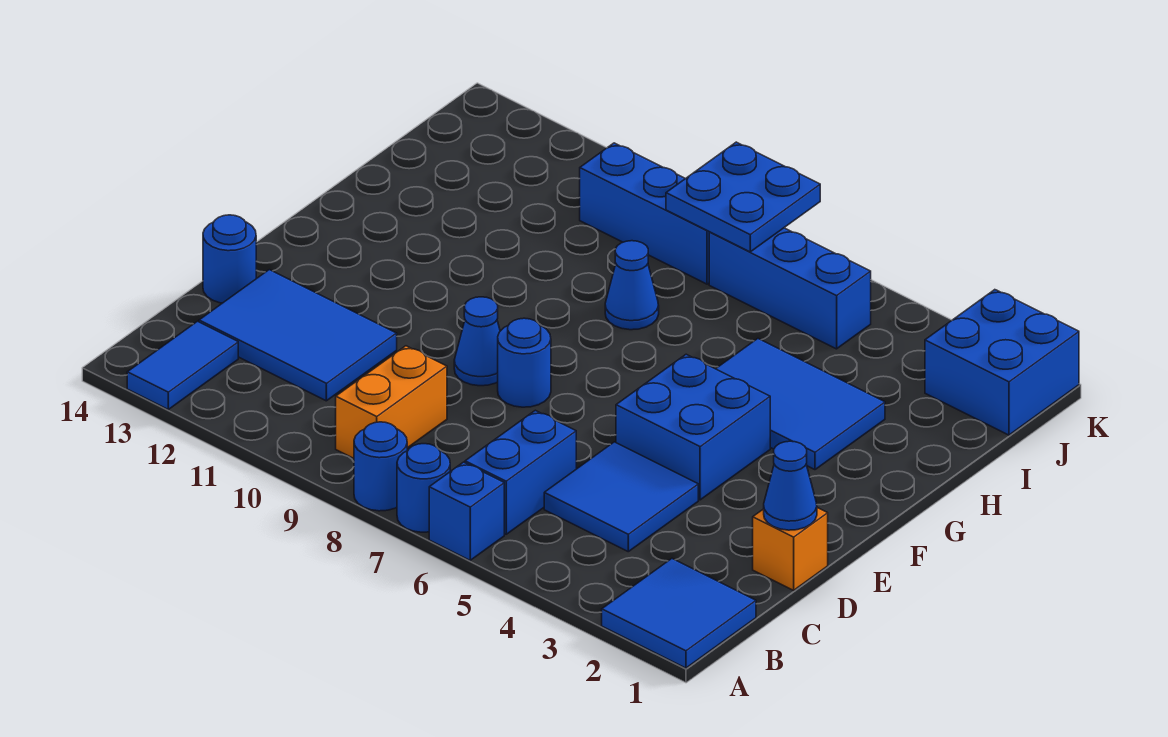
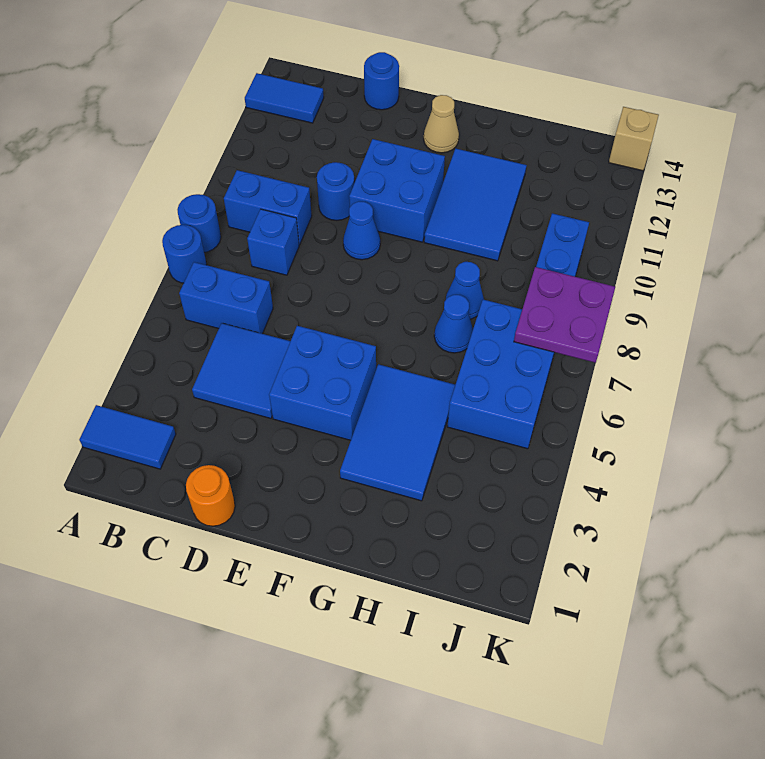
blue 2x2 tile [602,559,756,668] -> blue 1x2 tile [79,405,176,469]
blue 1x1 brick [429,462,504,560] -> blue 1x1 brick moved to [247,209,299,275]
orange 1x2 brick [336,346,447,458] -> blue 1x2 brick [224,170,312,245]
blue 2x3 tile [199,270,397,401] -> blue 2x3 tile moved to [424,149,527,261]
orange 1x1 brick [753,508,828,590] -> orange 1x1 round brick [186,465,235,526]
blue 1x1 cone [764,441,817,530] -> blue 1x1 cone moved to [434,295,473,353]
blue 1x1 round brick [498,318,551,407] -> blue 1x1 round brick moved to [317,162,354,220]
none -> tan 1x1 cone [424,95,459,153]
blue 2x2 brick [925,290,1079,435] -> blue 2x2 brick moved to [349,139,445,242]
blue 1x3 brick [709,228,871,349] -> blue 2x3 brick [447,300,555,449]
blue 2x2 plate [666,142,820,252] -> purple 2x2 plate [514,267,615,363]
none -> tan 1x1 brick [609,107,659,171]

